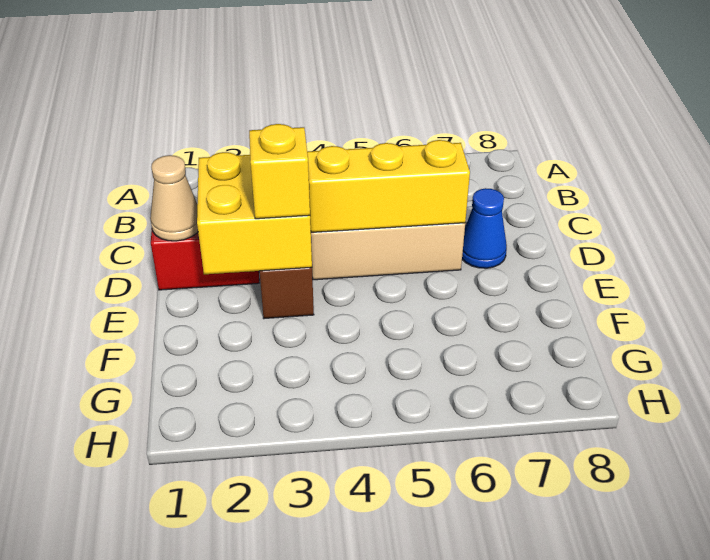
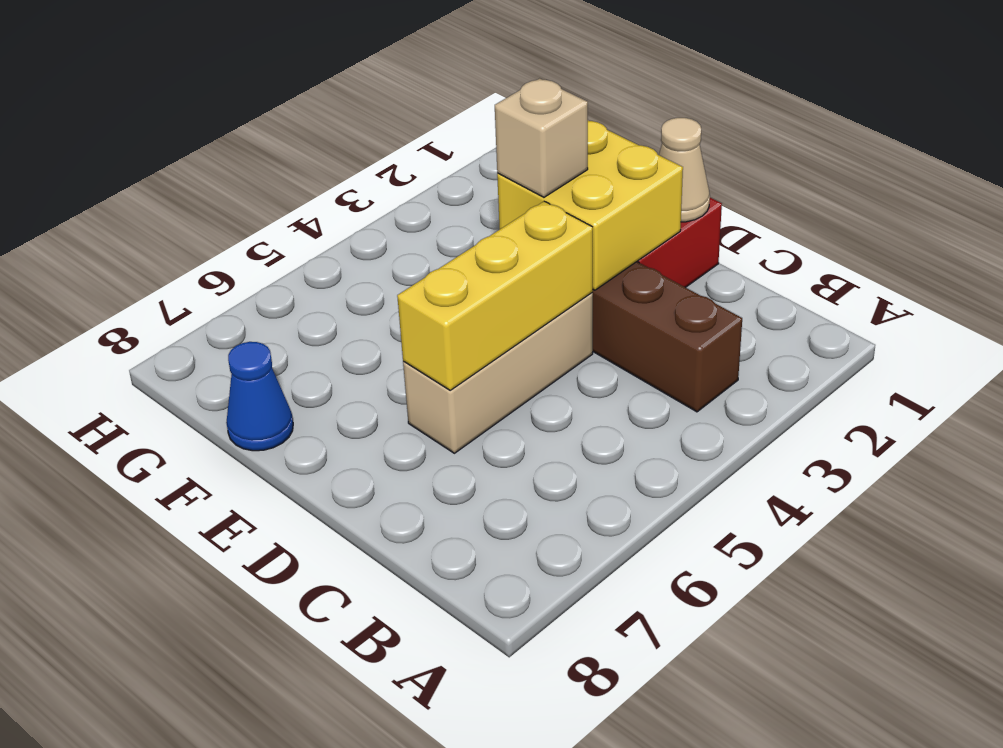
blue 1x1 cone [462,188,507,268] -> blue 1x1 cone moved to [226,342,293,451]
yellow 1x1 brick [249,124,310,219] -> tan 1x1 brick [495,78,588,197]

